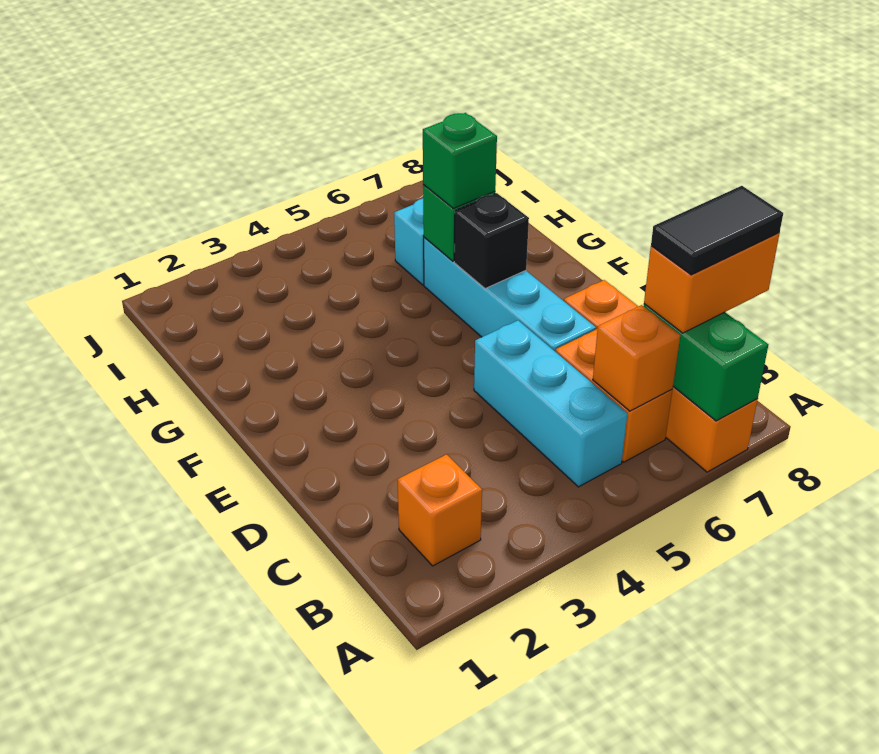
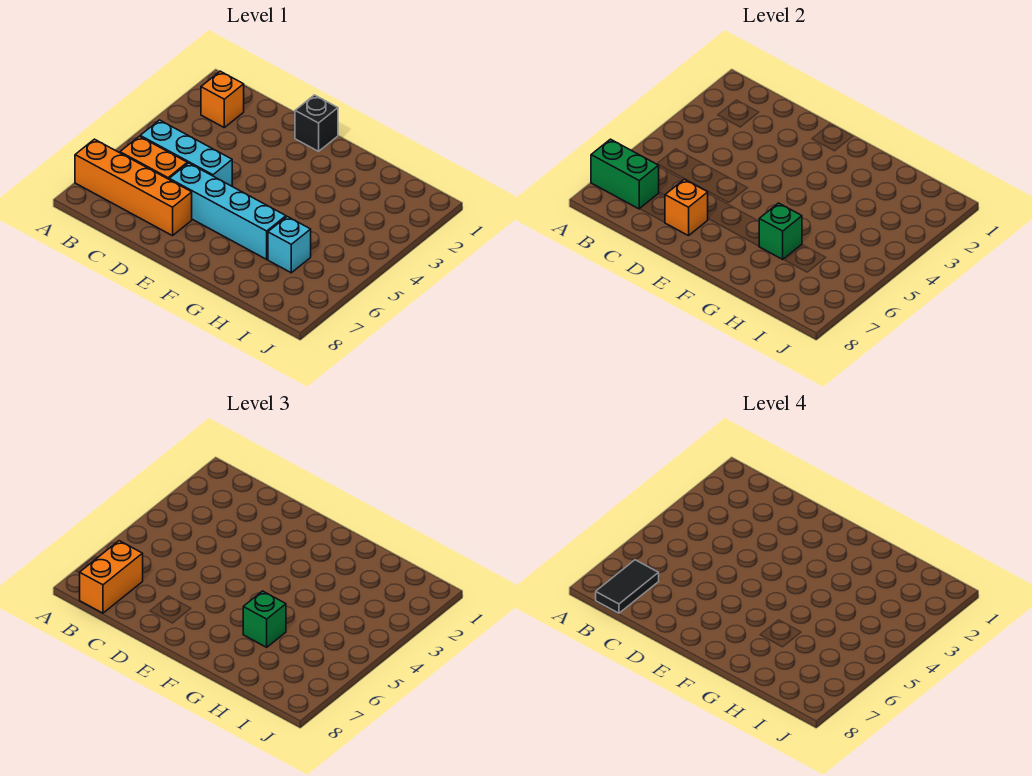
orange 1x1 brick [593,305,680,411] -> orange 1x1 brick moved to [665,179,708,236]
black 1x1 brick [454,193,529,289] -> black 1x1 brick moved to [295,95,338,151]

